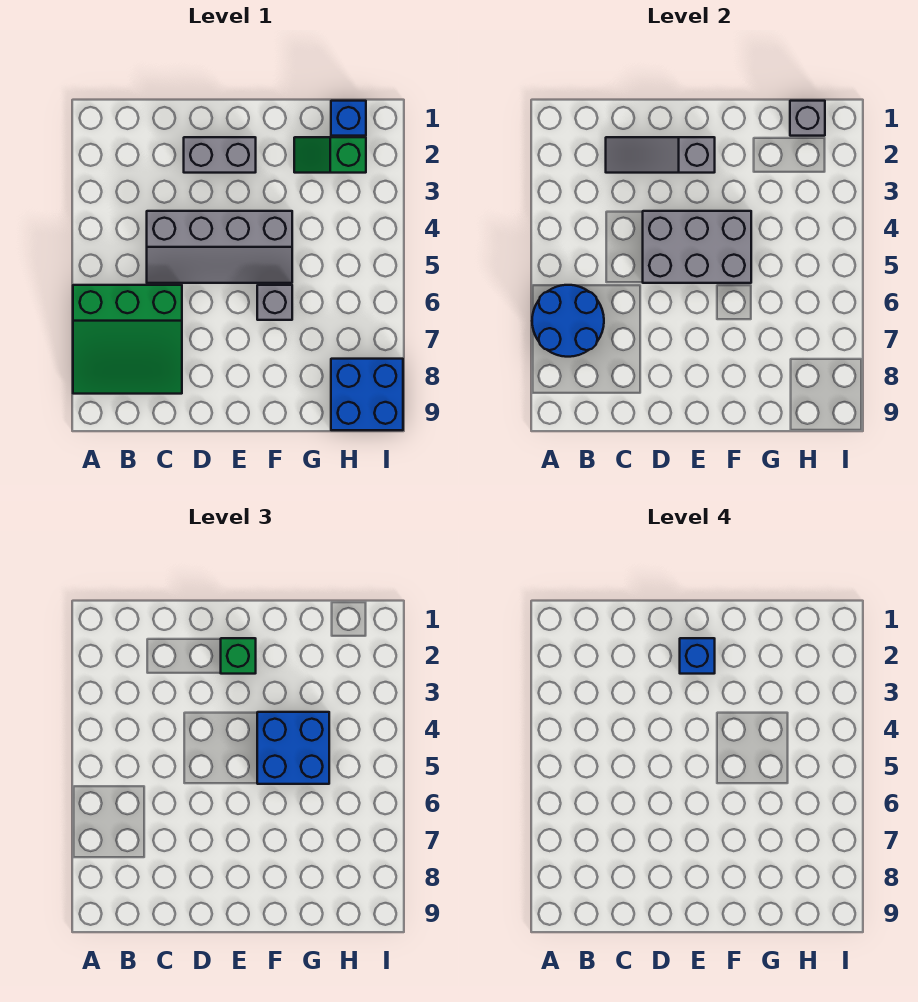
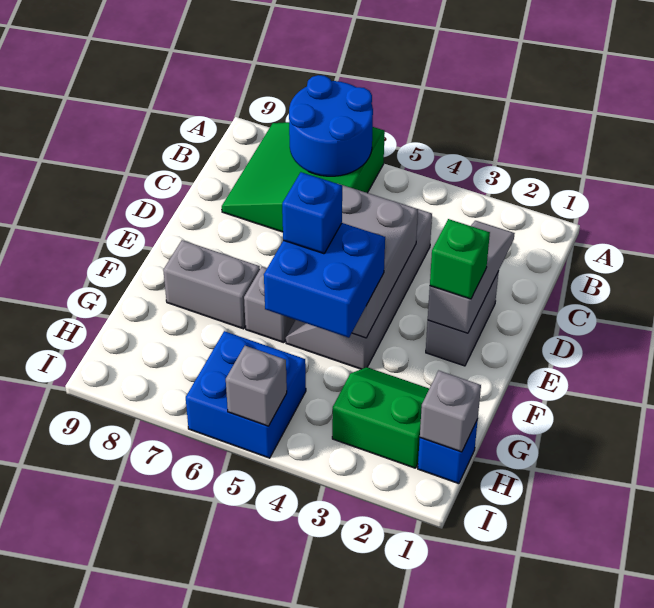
blue 1x1 brick [680,638,715,674] -> blue 1x1 brick moved to [282,172,342,254]
none -> grey 1x2 brick [163,240,260,329]
green 1x2 slope [294,137,366,173] -> green 2x2 slope [332,367,429,468]
blue 2x2 brick [331,359,403,430] -> blue 2x2 brick moved to [186,331,306,458]
none -> grey 1x1 brick [226,346,287,426]

